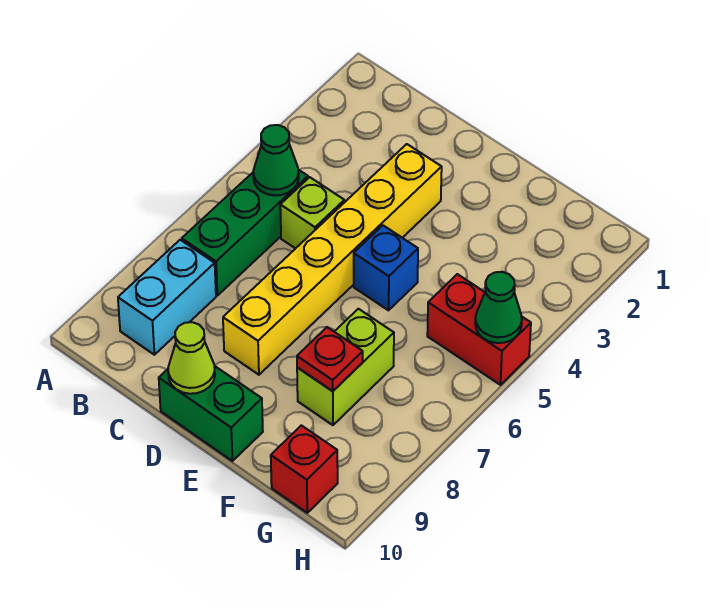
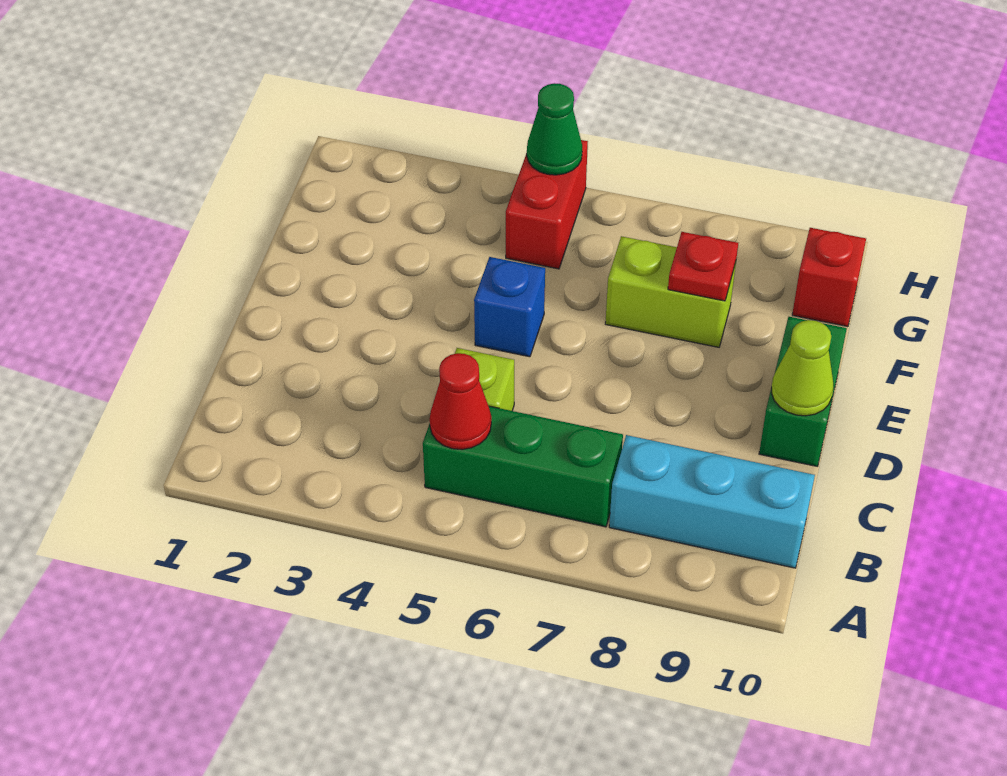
green 1x1 cone [253,125,299,195] -> red 1x1 cone [430,353,491,450]
cyan 1x2 brick [118,240,216,355] -> cyan 1x3 brick [609,435,815,568]
yellow 1x6 brick [223,144,442,375] -> none

